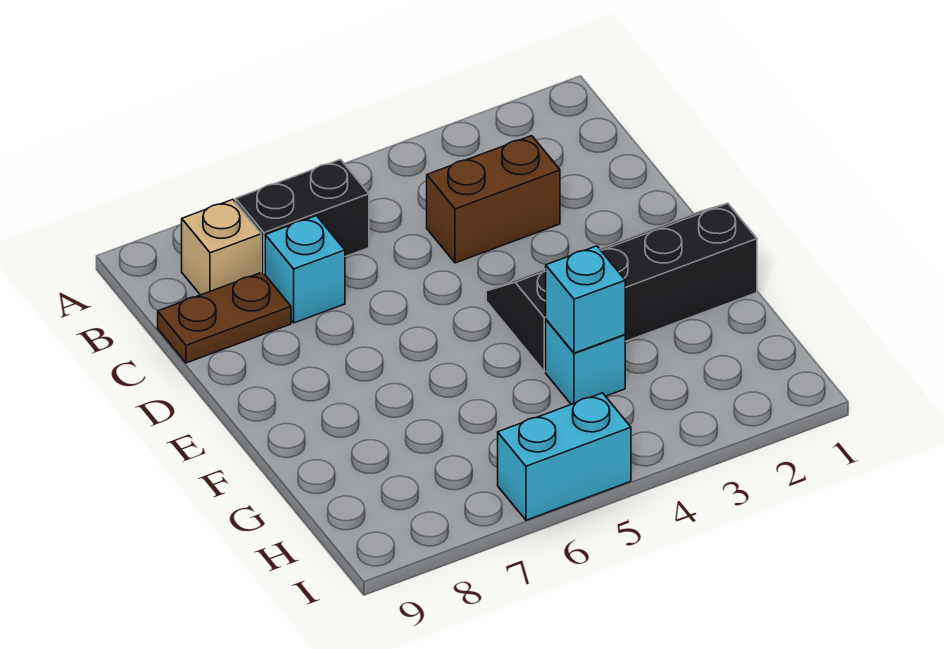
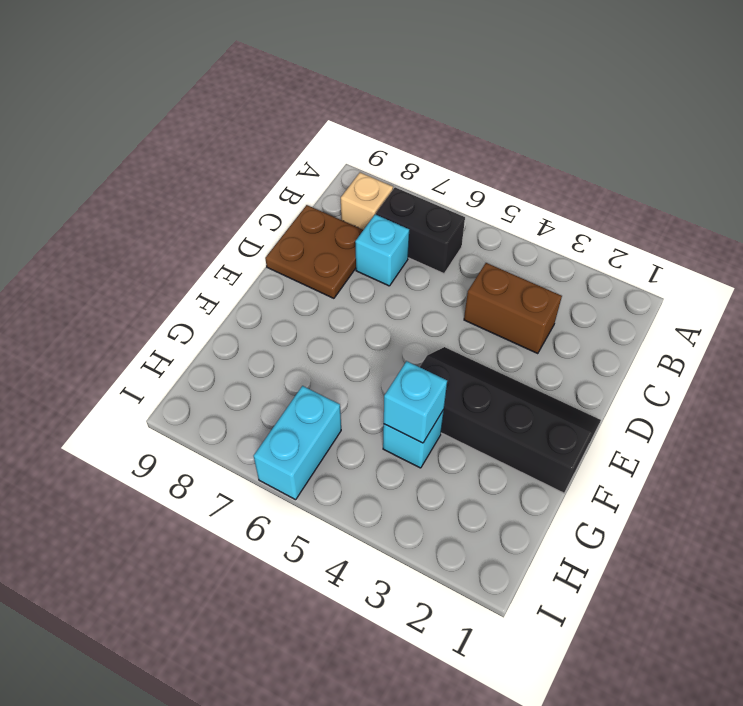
brown 1x2 plate [158,272,291,363] -> brown 2x2 plate [265,205,363,298]
cyan 1x2 brick [498,393,631,520] -> cyan 1x2 brick turned to [254,386,341,500]

